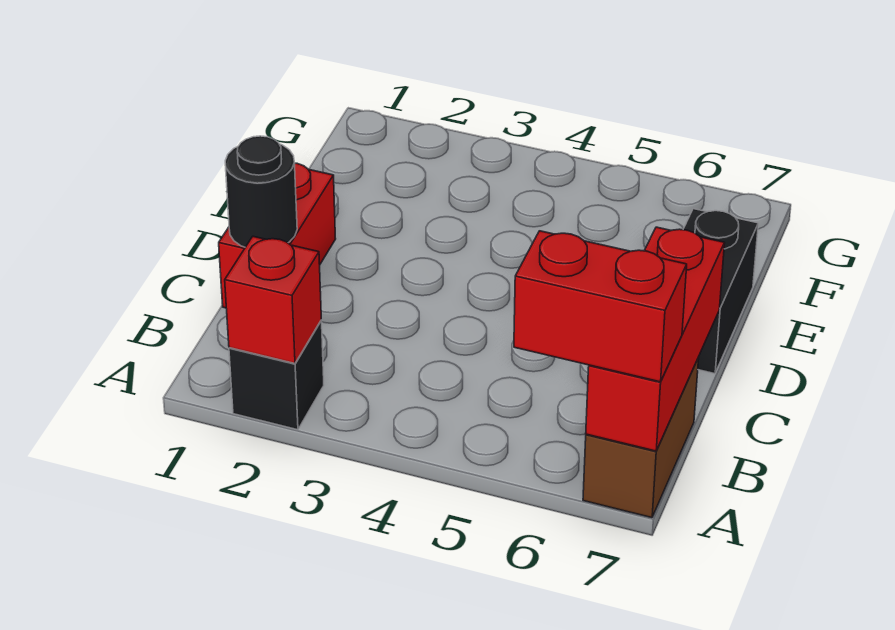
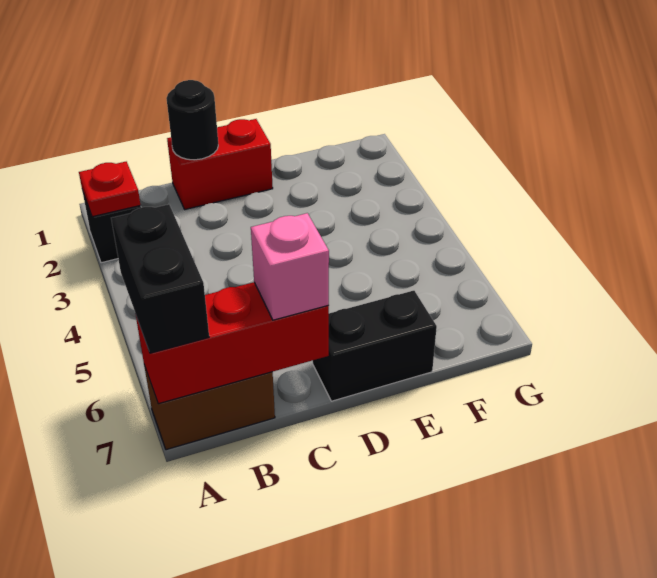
red 1x1 brick [225,236,321,364] -> red 1x1 plate [79,162,140,217]
red 1x2 brick [514,231,687,382] -> black 1x2 brick [111,204,209,353]
none -> pink 1x1 brick [251,213,329,320]

